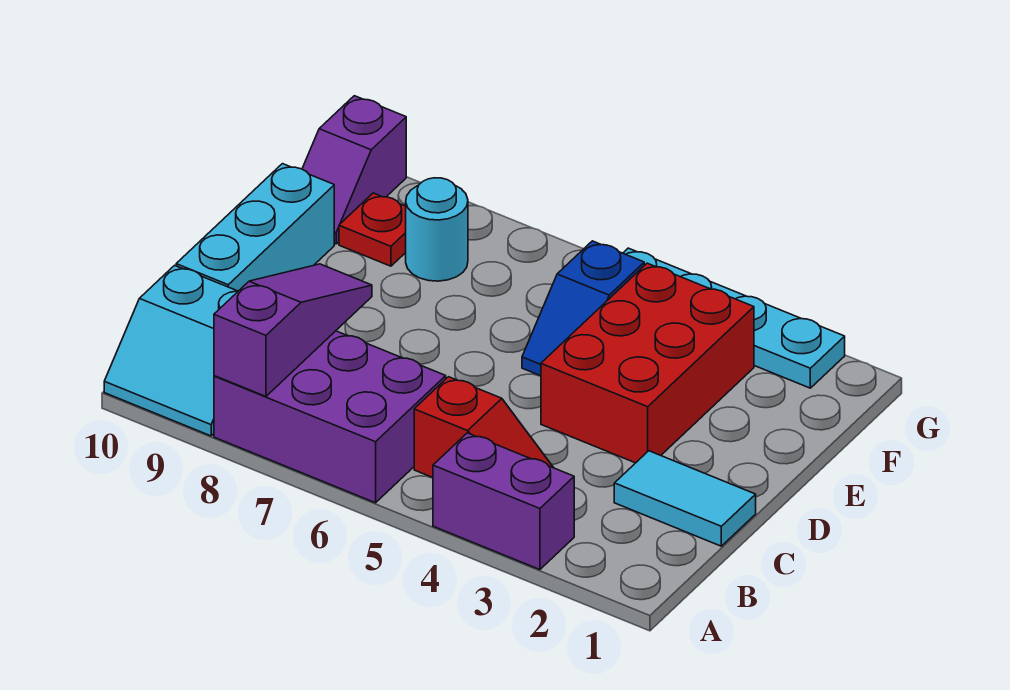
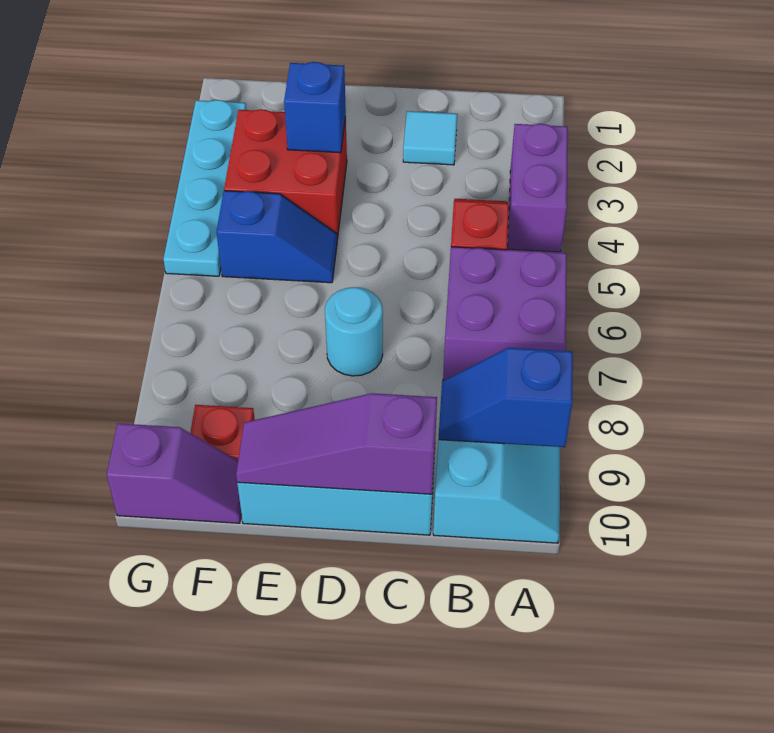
purple 2x3 brick [214,331,446,503] -> purple 2x2 brick [443,247,567,381]
purple 1x3 slope [214,264,372,396] -> purple 1x3 slope moved to [236,393,437,494]
none -> blue 1x2 slope [439,348,573,447]
cyan 1x2 tile [614,451,756,546] -> cyan 1x1 tile [403,111,457,165]
red 2x3 brick [541,263,754,463] -> red 2x2 brick [224,109,347,240]
none -> blue 1x1 brick [284,62,346,153]
cyan 1x1 round brick [406,178,468,281] -> cyan 1x1 round brick moved to [325,287,383,376]

